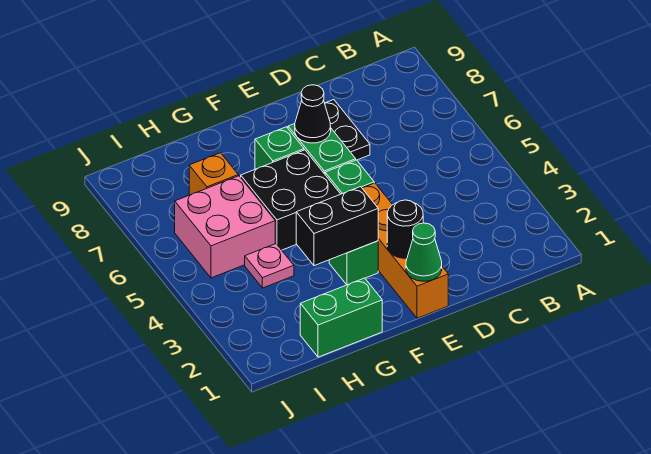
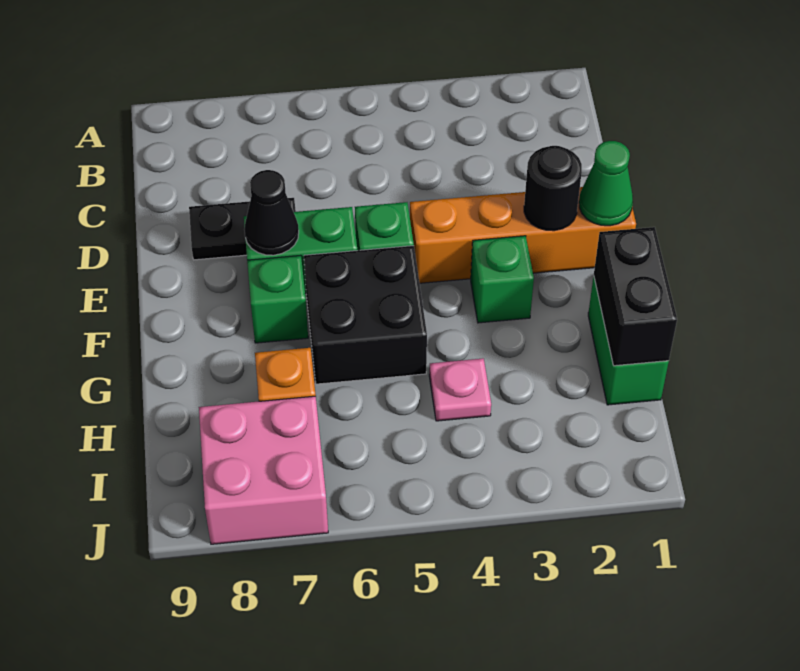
black 1x2 brick [296,187,378,266] -> black 1x2 brick moved to [594,227,677,366]
pink 2x2 brick [175,176,275,278] -> pink 2x2 brick moved to [199,396,328,544]

